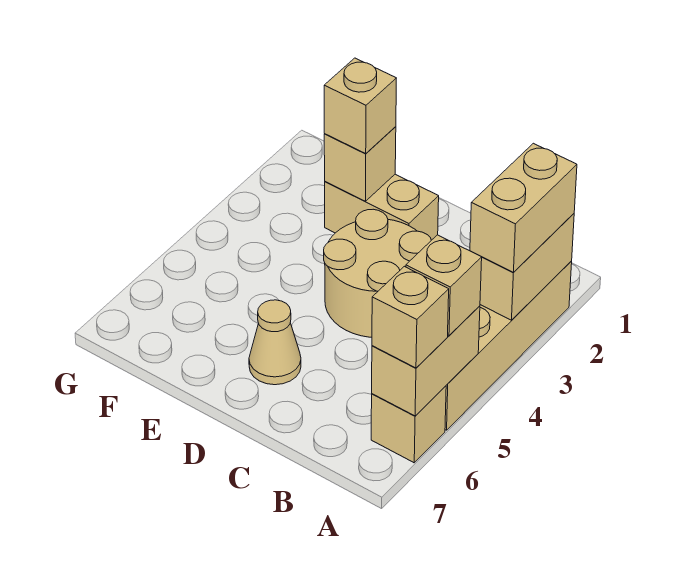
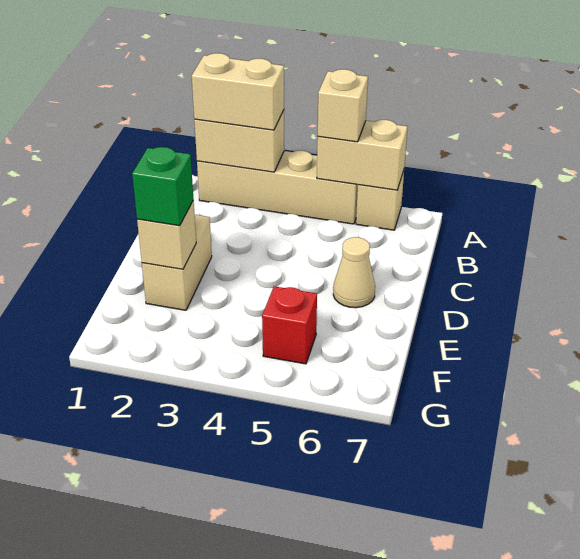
tan 1x1 brick [372,266,449,368] -> none
tan 2x2 round brick [324,209,431,337] -> none
tan 1x1 brick [324,58,396,153] -> green 1x1 brick [132,147,193,226]
none -> red 1x1 brick [262,286,317,364]

